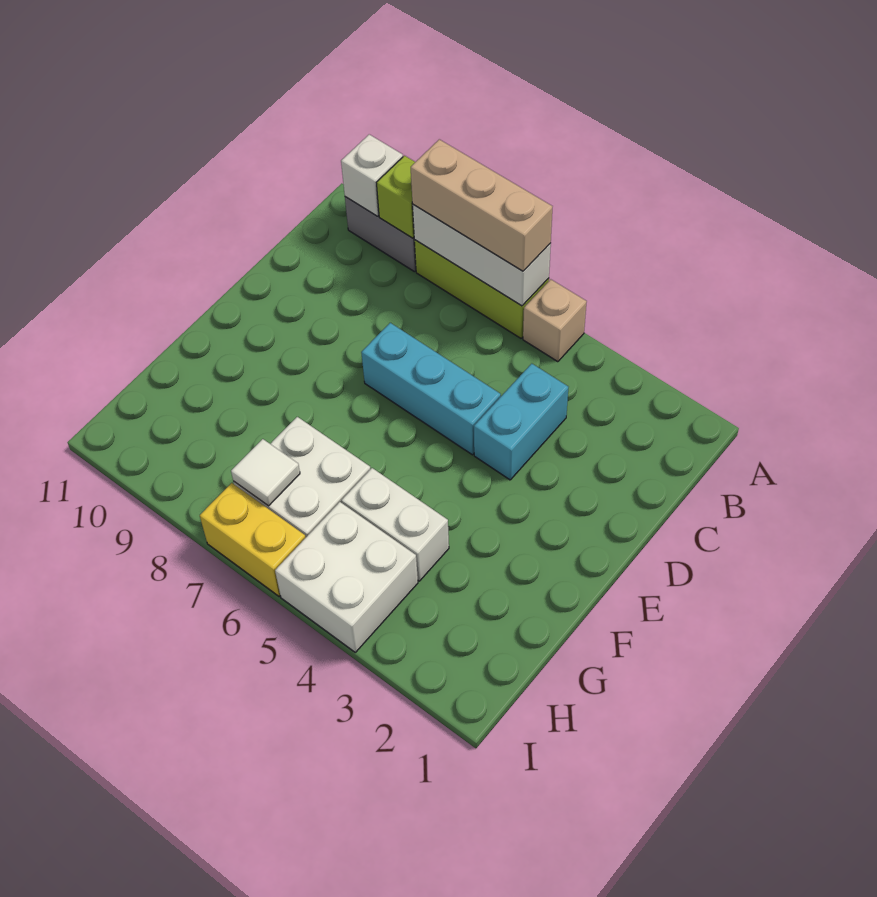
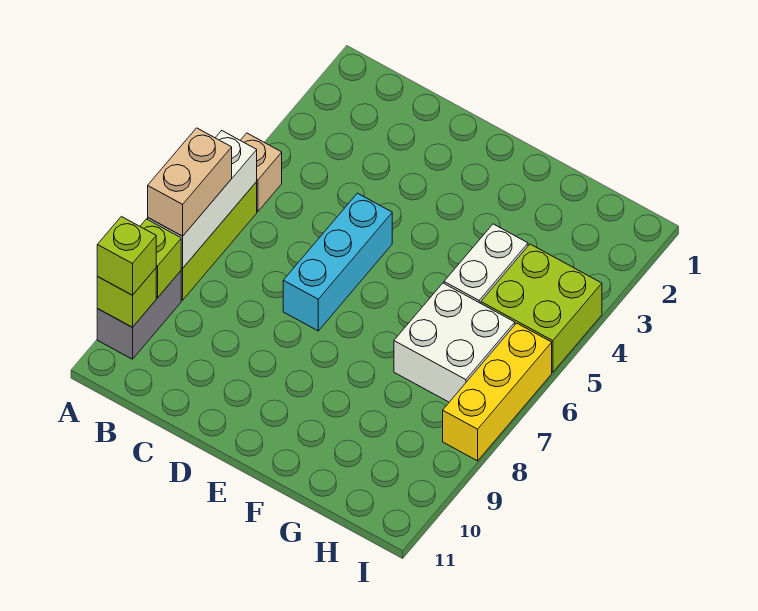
tan 1x3 brick [411,139,553,271] -> tan 1x2 brick [148,128,232,236]
white 1x1 brick [341,134,403,216] -> lime 1x1 brick [97,268,156,327]
none -> lime 1x1 brick [97,217,156,295]
cyan 1x2 brick [474,364,568,480] -> none
white 2x2 brick [275,502,418,652] -> lime 2x2 brick [481,244,602,372]
white 1x1 tile [231,439,300,506] -> none
yellow 1x2 brick [200,483,306,596] -> yellow 1x3 brick [443,323,552,461]

